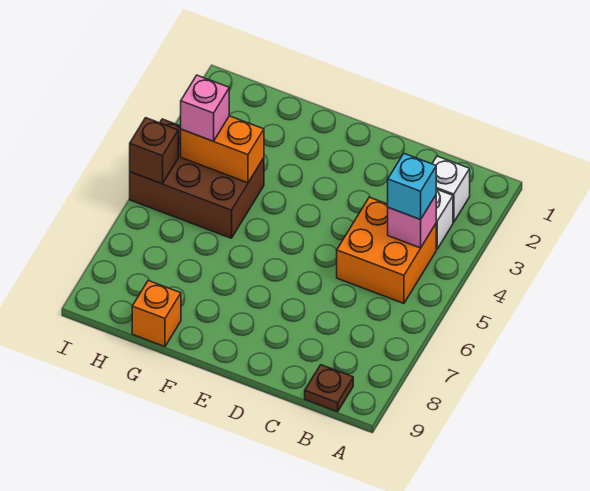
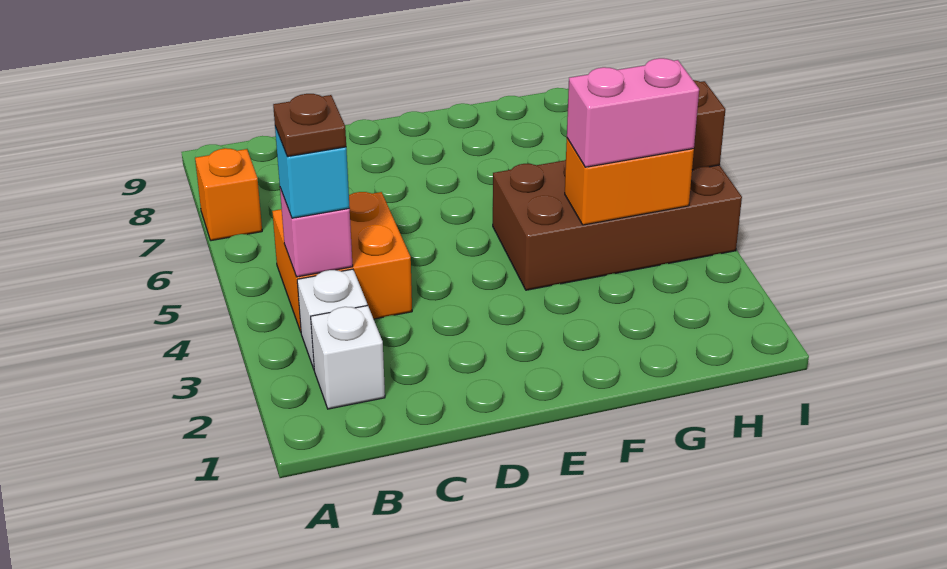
brown 1x1 plate [305,365,353,412] -> brown 1x1 plate moved to [273,94,346,157]
brown 2x3 brick [130,119,264,238] -> brown 2x4 brick [493,160,742,290]
orange 1x1 brick [132,281,181,347] -> orange 1x1 brick moved to [195,148,262,241]
pink 1x1 brick [181,75,229,141] -> pink 1x2 brick [567,58,699,167]

